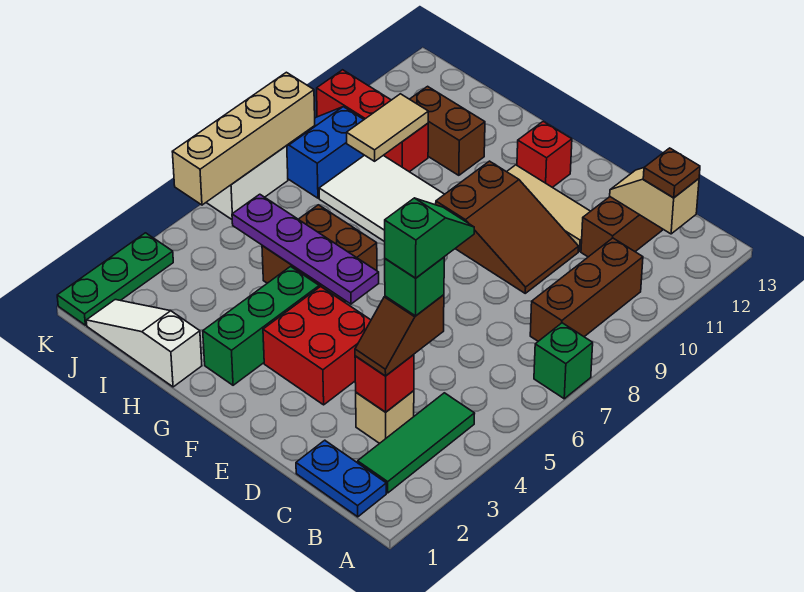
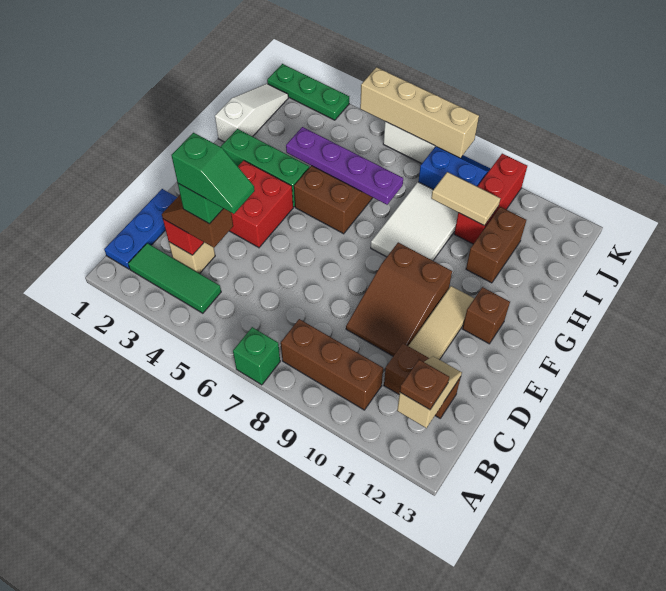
blue 1x2 plate [296,440,386,517] -> blue 1x3 plate [104,189,177,269]
purple 1x4 plate [232,194,379,304] -> purple 1x4 plate turned to [286,127,403,205]
red 1x1 brick [517,121,572,187] -> brown 1x1 brick [463,287,510,344]

